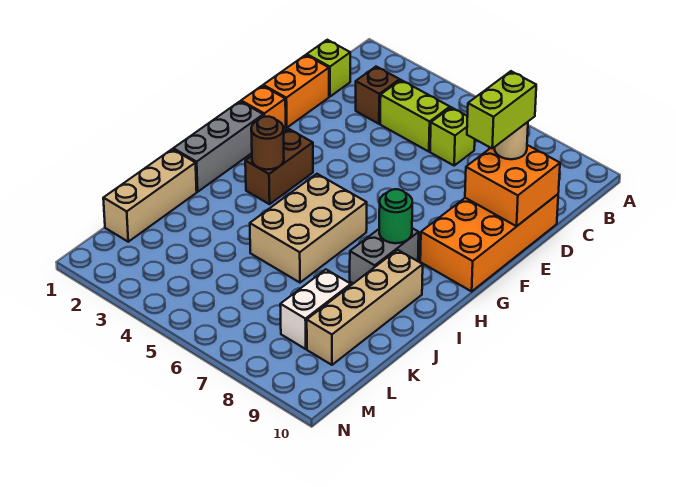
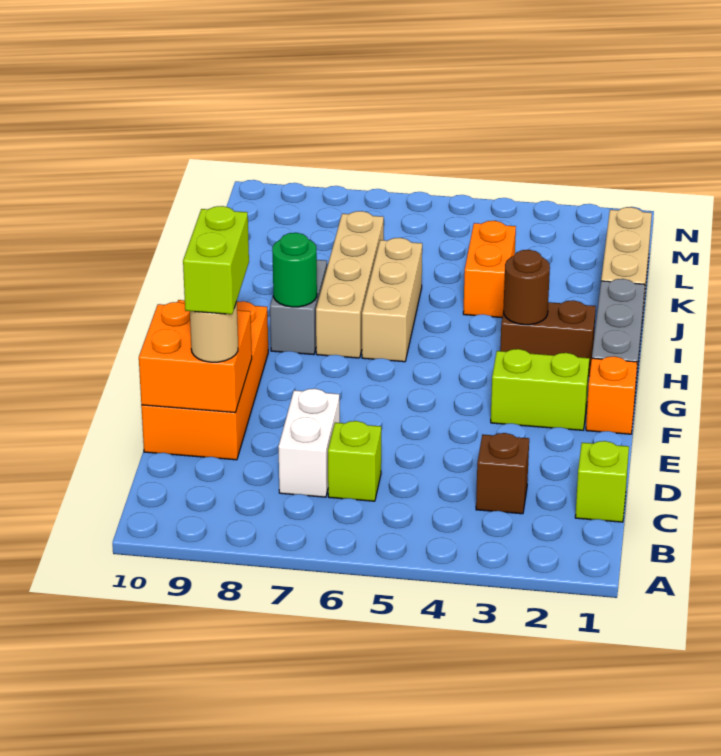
lime 1x2 brick [380,80,450,152] -> lime 1x2 brick moved to [491,349,589,430]
orange 1x2 brick [263,55,329,128] -> orange 1x2 brick moved to [463,221,516,318]
brown 1x2 brick [245,129,313,204] -> brown 1x2 brick turned to [500,300,596,376]
tan 2x3 brick [250,174,367,283] -> tan 1x3 brick [362,238,422,362]
tan 1x4 brick [307,250,423,365] -> tan 1x4 brick moved to [316,211,384,358]
white 1x2 brick [280,269,351,349] -> white 1x2 brick moved to [278,389,340,497]

